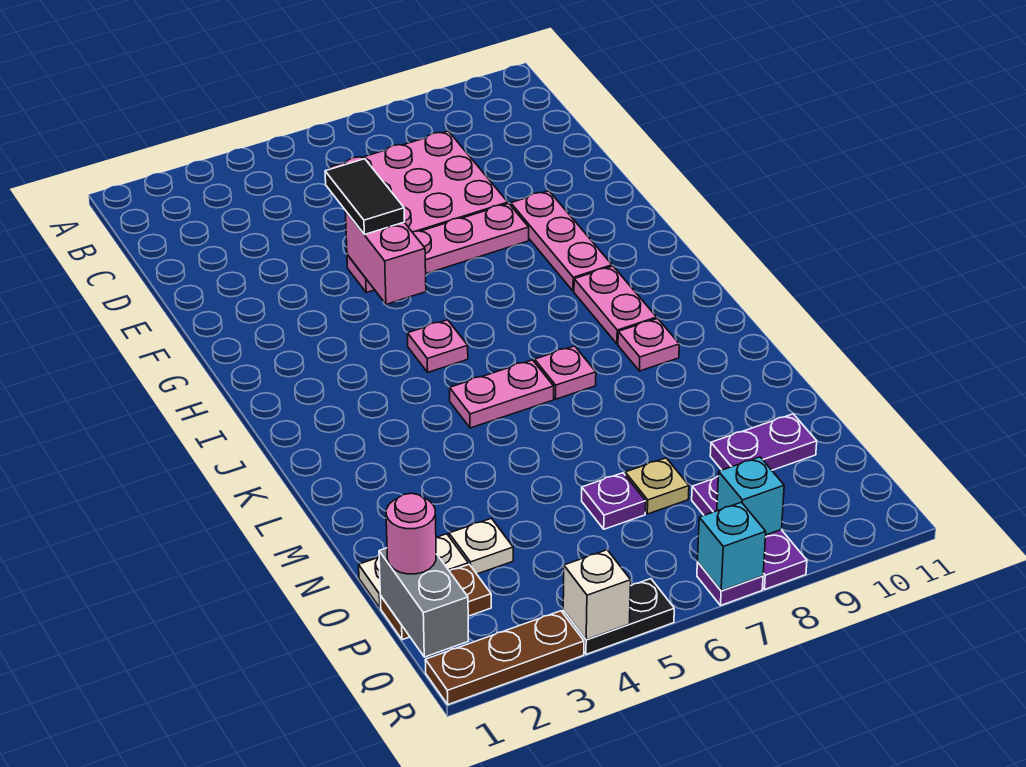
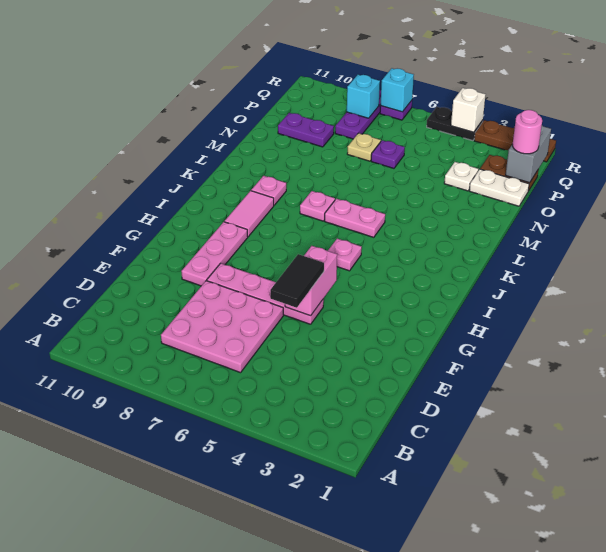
pink 1x2 plate [574,266,657,344] -> pink 1x2 tile [224,191,274,237]

